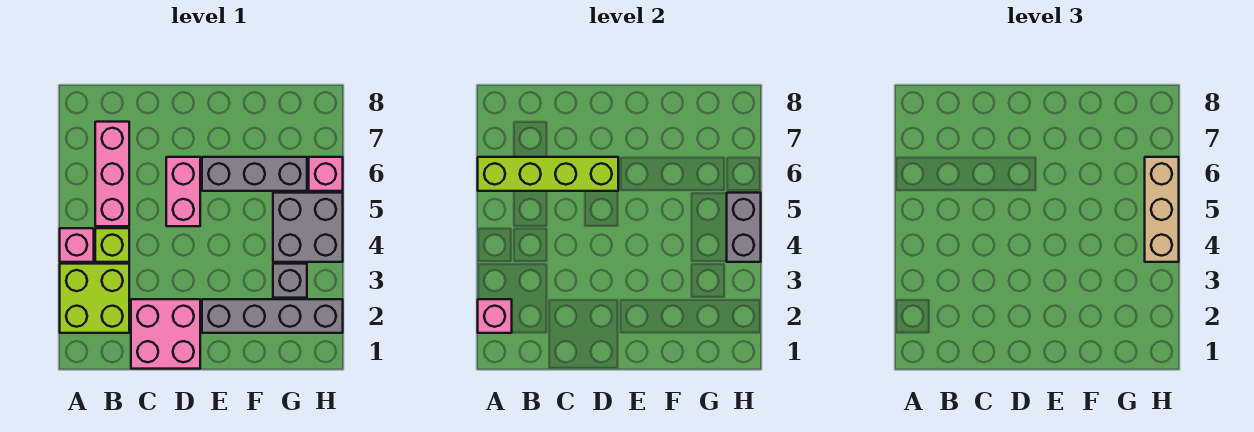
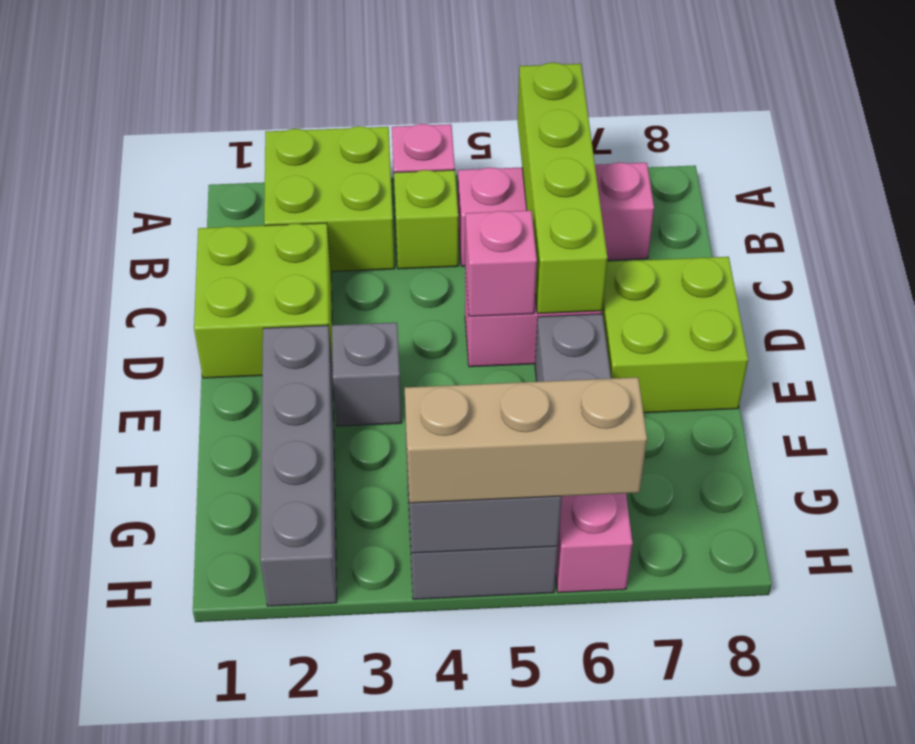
pink 1x1 brick [478,299,512,333] -> pink 1x1 brick moved to [465,210,537,316]
pink 2x2 brick [131,299,200,369] -> lime 2x2 brick [194,223,333,378]
none -> lime 2x2 brick [602,257,748,413]
grey 1x1 brick [273,264,307,298] -> grey 1x1 brick moved to [332,323,402,426]

